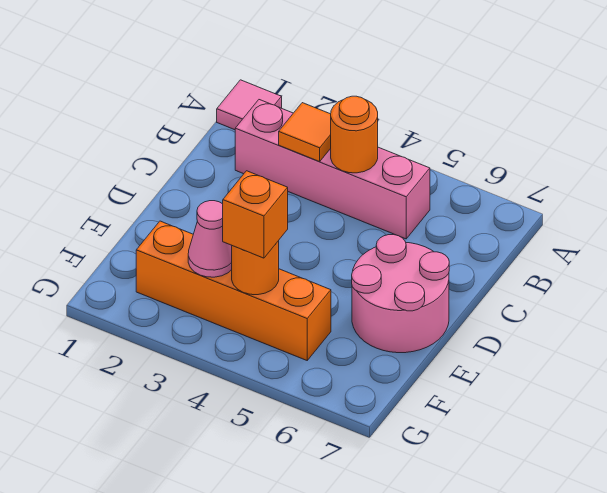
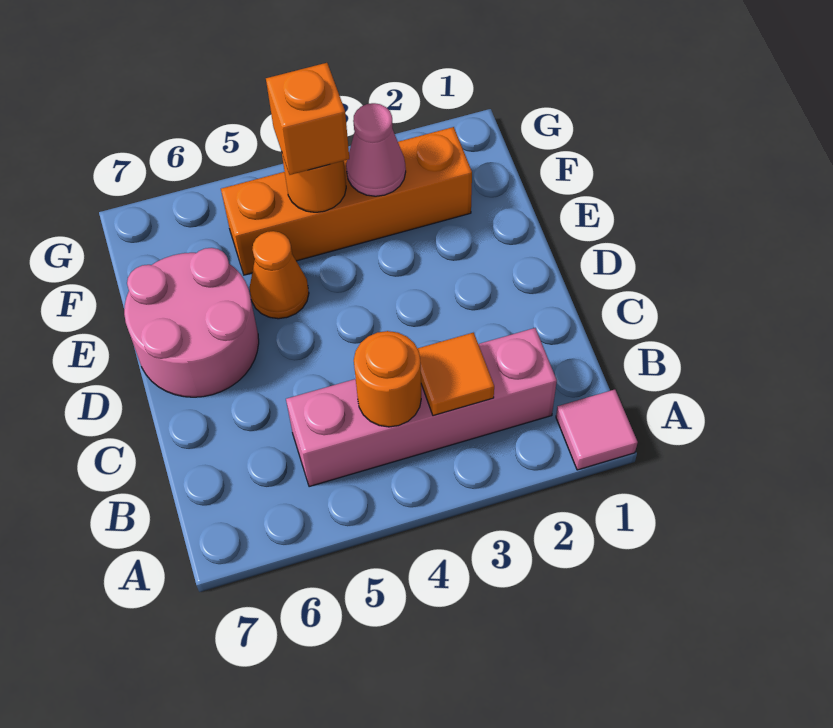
none -> orange 1x1 cone [250,231,309,319]

